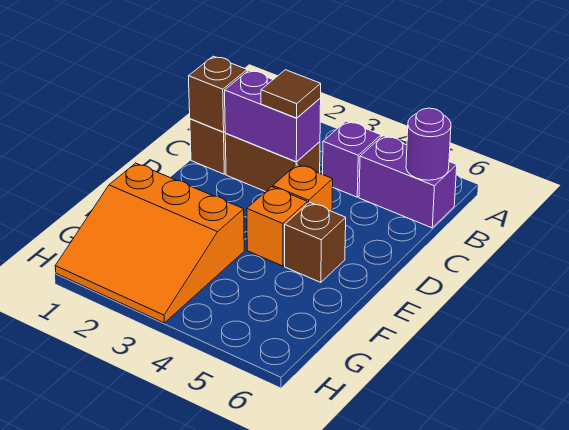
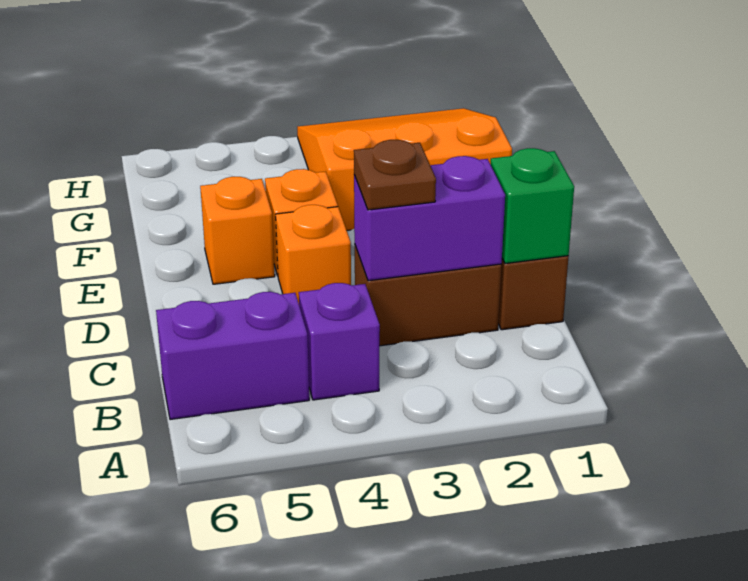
purple 1x1 round brick [406,108,451,180] -> none
brown 1x1 brick [189,56,247,132] -> green 1x1 brick [490,148,574,264]
brown 1x1 tile [261,70,321,118] -> brown 1x1 plate [354,140,436,210]
brown 1x1 brick [285,202,346,283] -> orange 1x1 brick [200,177,275,284]

